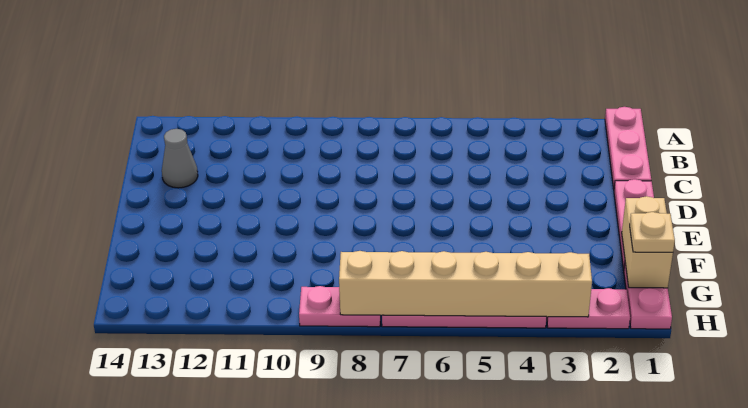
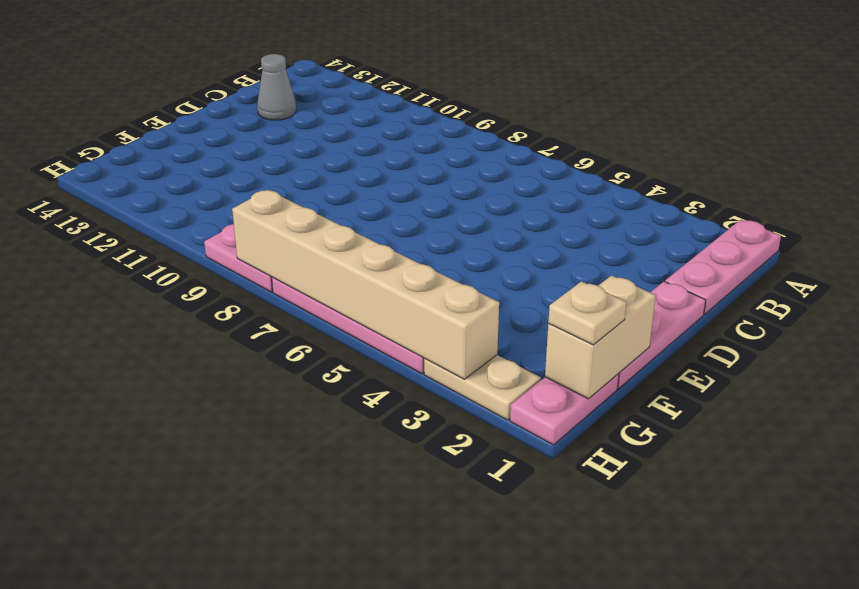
pink 1x2 plate [547,288,630,329] -> tan 1x2 plate [424,355,541,420]

